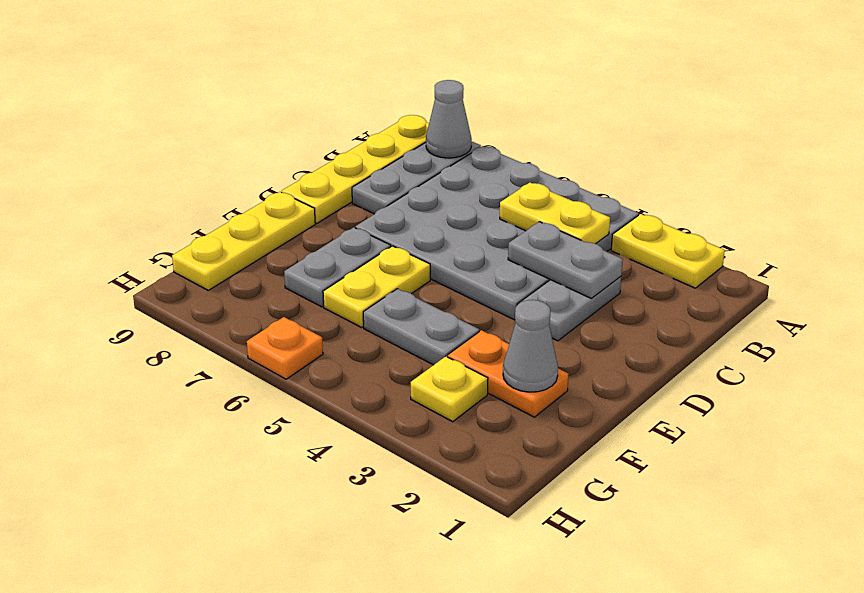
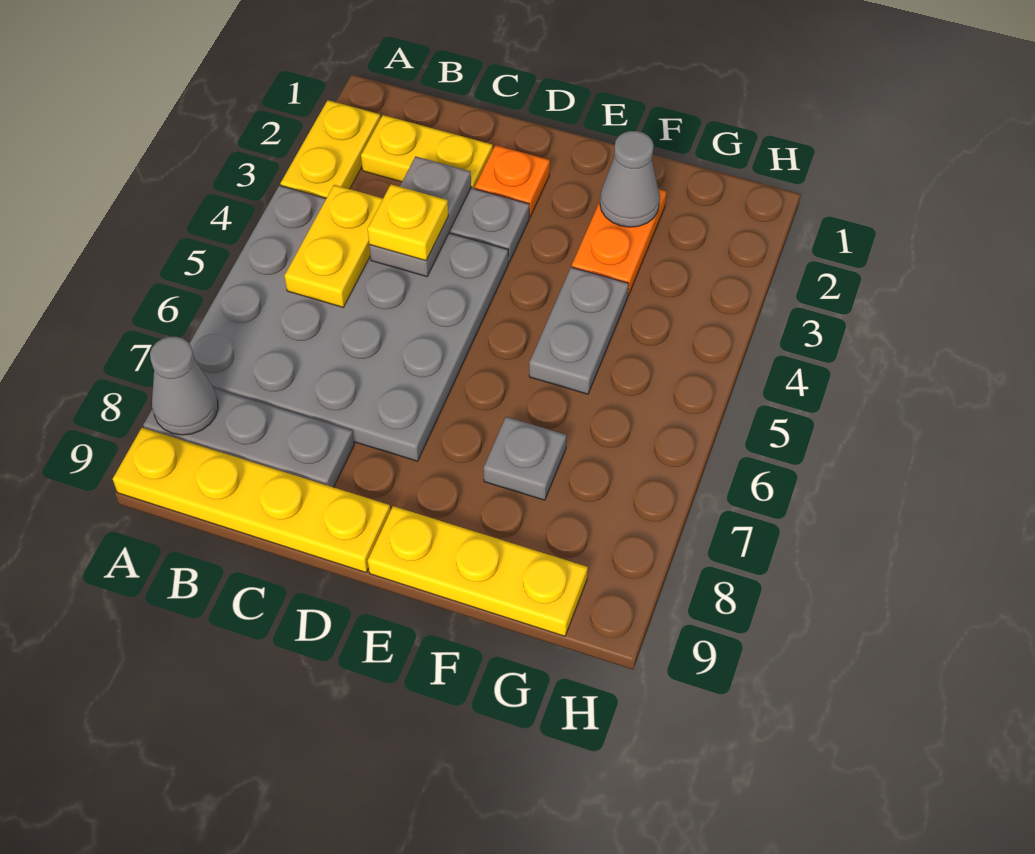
yellow 1x2 plate [323,246,430,327] -> yellow 1x2 plate moved to [361,115,493,189]
grey 1x2 plate [284,227,391,307] -> grey 1x1 plate [484,417,566,500]
yellow 1x1 plate [411,356,488,422] -> yellow 1x1 plate moved to [368,184,448,261]
orange 1x1 plate [247,317,323,379] -> orange 1x1 plate moved to [475,145,550,217]

